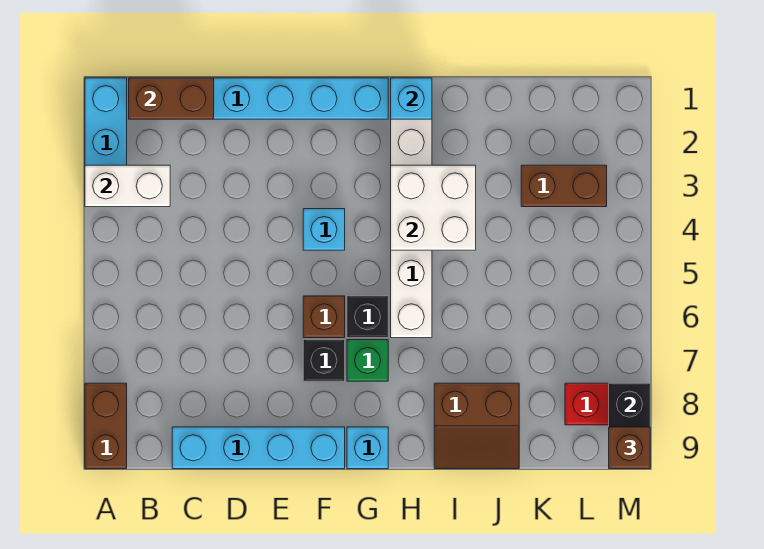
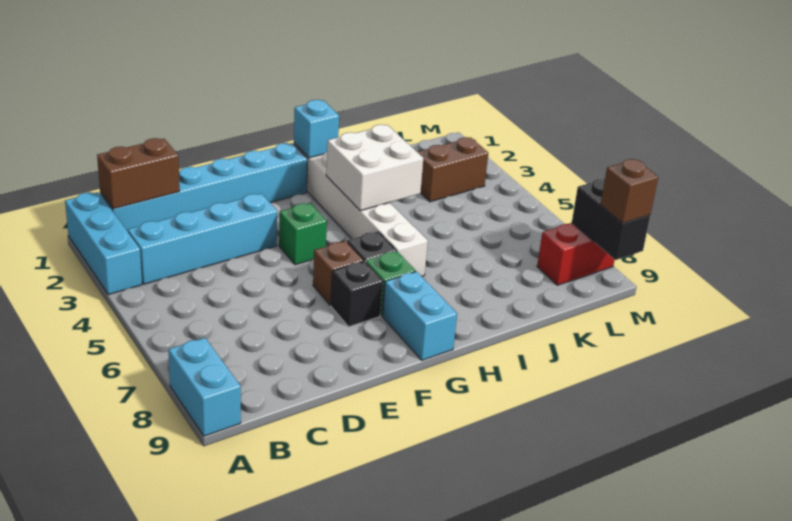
white 1x2 brick [85,165,170,207] -> none
brown 1x2 brick [85,383,127,469] -> cyan 1x2 brick [168,338,241,436]
cyan 1x4 brick [172,427,345,469] -> cyan 1x4 brick moved to [128,194,277,284]
cyan 1x1 brick [303,209,345,250] -> green 1x1 brick [279,203,327,265]
cyan 1x1 brick [347,427,388,469] -> cyan 1x2 brick [383,272,457,360]
brown 2x2 slope [434,383,519,469] -> none

